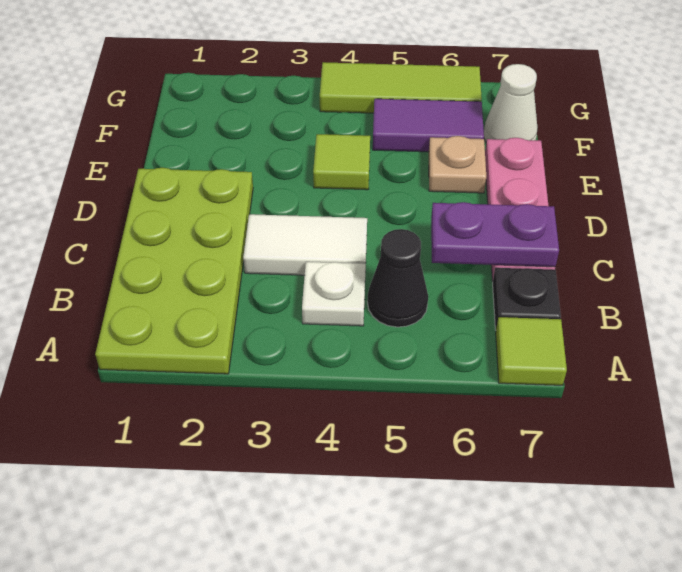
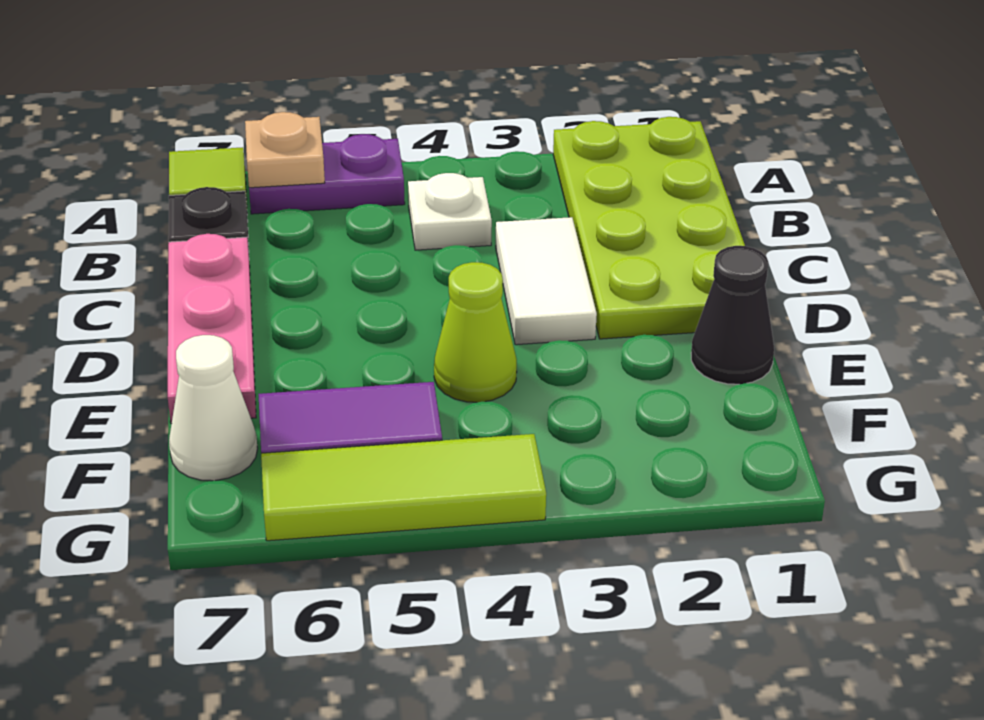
black 1x1 cone [367,229,428,327] -> black 1x1 cone moved to [691,246,774,384]
white 1x2 tile [243,214,367,275] -> white 1x2 tile turned to [496,217,597,345]
purple 1x2 plate [431,202,559,267] -> purple 1x2 plate moved to [249,134,405,214]
lime 1x1 tile [313,134,370,190] -> lime 1x1 cone [434,262,517,402]
tan 1x1 plate [429,136,486,193] -> tan 1x1 plate moved to [245,112,325,188]

